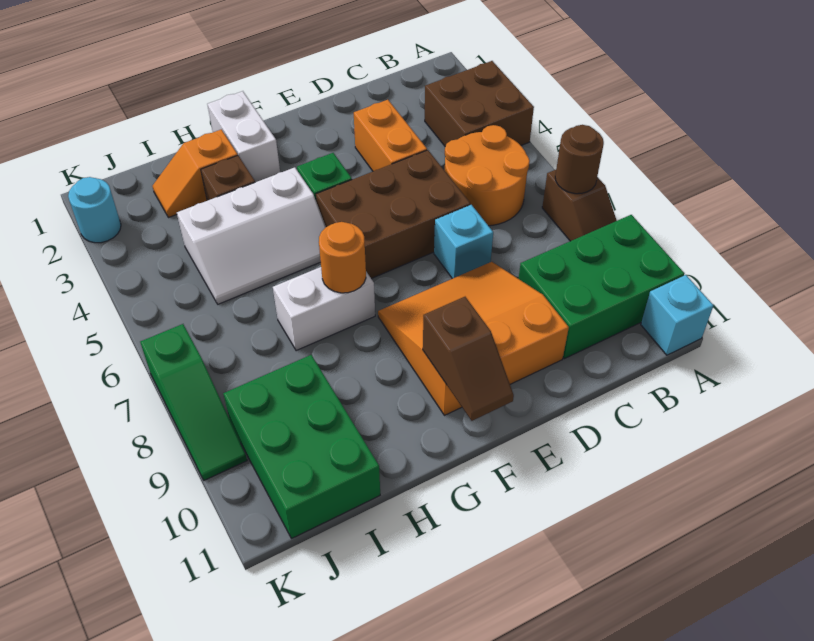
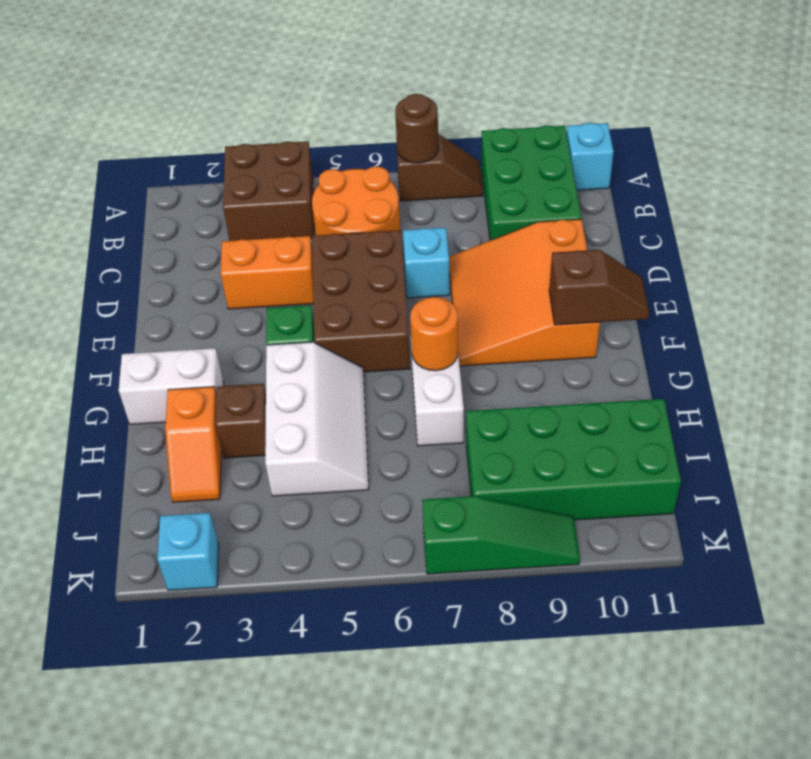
green 2x3 brick [223,355,380,538] -> green 2x4 brick [466,399,681,520]
cyan 1x1 round brick [68,177,121,243] -> cyan 1x1 brick [157,513,219,590]

